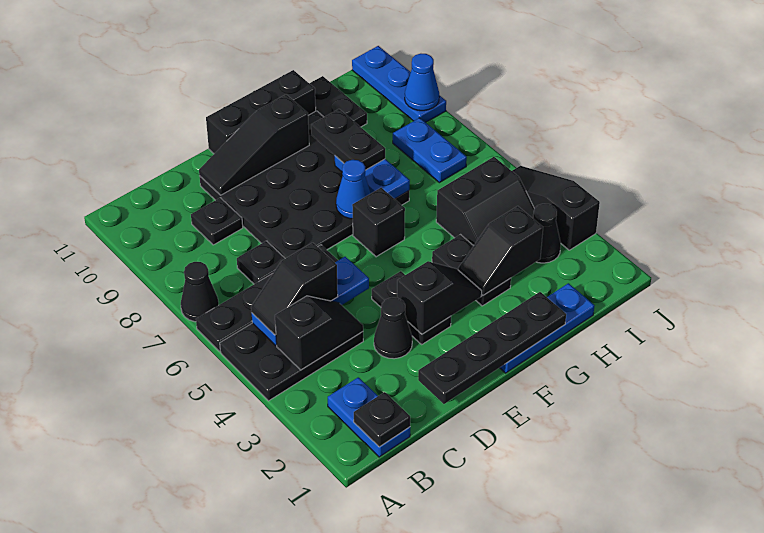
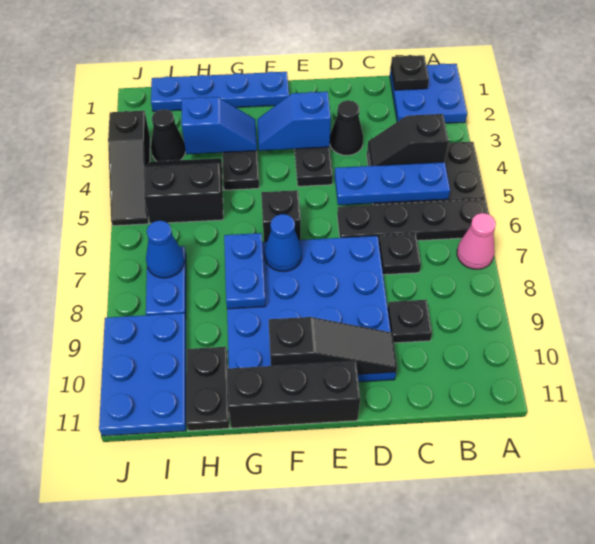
black 1x1 cone [181,262,219,322] -> pink 1x1 cone [457,213,496,269]
blue 1x2 plate [328,377,410,457] -> blue 2x2 plate [390,63,467,123]
black 1x2 slope [251,243,338,335] -> none
black 1x4 plate [418,292,566,404] -> none
black 4x4 plate [200,111,409,259] -> blue 4x4 plate [227,236,396,382]
black 1x2 slope [397,261,482,334] -> blue 1x2 slope [257,92,331,151]
blue 1x3 plate [500,283,594,373] -> blue 1x4 plate [151,72,289,112]
black 1x2 slope [458,206,543,295] -> blue 1x2 slope [182,97,257,154]
black 1x2 plate [311,109,385,170] -> none
blue 1x3 plate [352,46,446,123] -> blue 2x3 plate [99,313,186,436]
blue 1x1 cone [405,54,439,111] -> blue 1x1 cone moved to [146,220,184,278]

